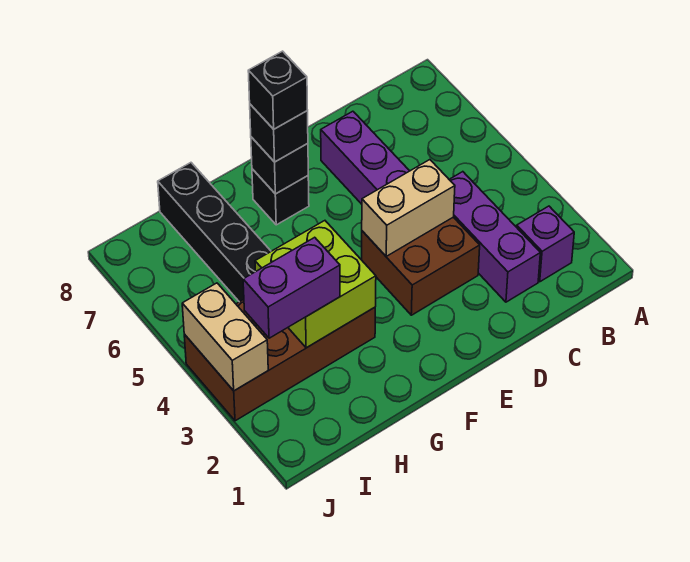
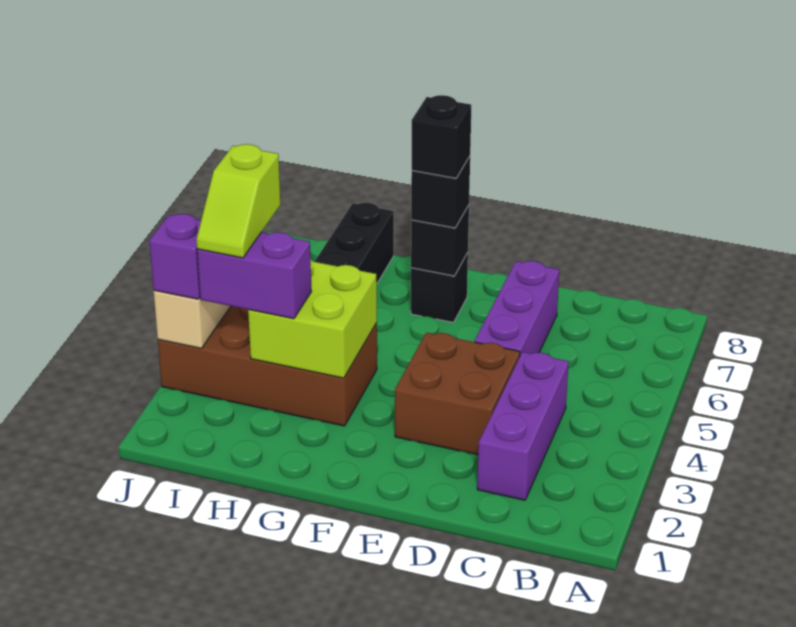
purple 1x1 brick [517,206,574,282] -> purple 1x1 brick moved to [149,214,201,299]
tan 1x2 brick [362,160,455,256] -> none
none -> lime 1x2 slope [197,144,280,258]

